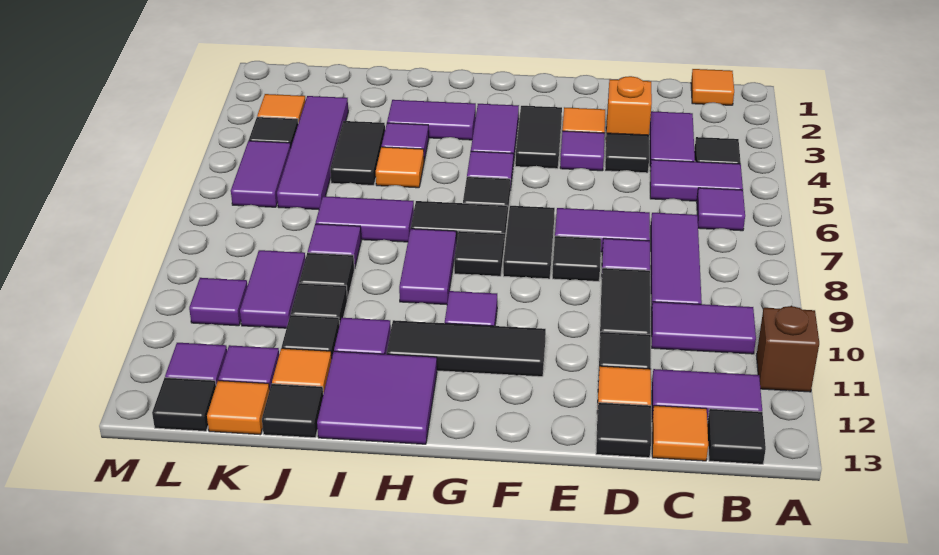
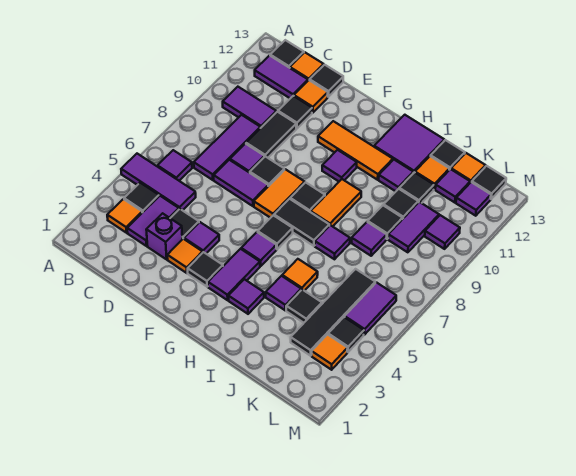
brown 1x1 brick [757,306,819,392] -> none
orange 1x1 tile [691,69,734,105] -> orange 1x1 tile moved to [107,199,142,233]
purple 1x2 tile [650,160,743,201] -> purple 1x3 tile [121,154,196,210]
orange 1x1 brick [606,76,652,136] -> purple 1x1 brick [146,213,182,259]
black 1x2 tile [515,106,562,169] -> black 1x1 tile [188,252,223,287]
black 1x2 tile [503,206,555,279] -> orange 1x2 tile [254,169,305,218]
black 1x3 tile [387,320,546,377] -> orange 1x3 tile [318,121,393,180]
purple 1x2 tile [387,100,476,140] -> purple 1x1 tile [228,279,264,314]
purple 1x2 tile [399,229,456,305] -> orange 1x2 tile [311,179,361,226]
purple 1x2 tile [316,196,414,242] -> purple 1x1 tile [315,225,350,259]
black 1x2 tile [330,121,385,185] -> black 1x1 tile [286,290,322,323]
purple 1x4 tile [277,96,348,210] -> black 1x4 tile [291,269,375,356]

